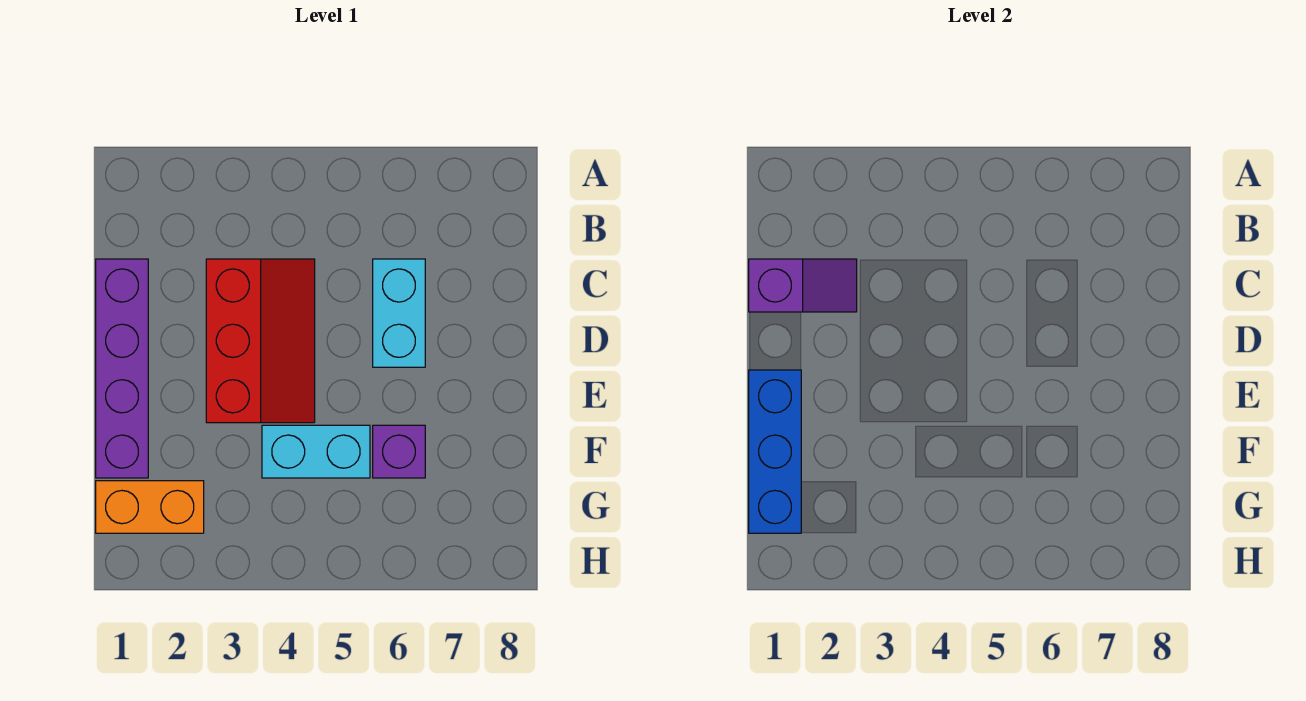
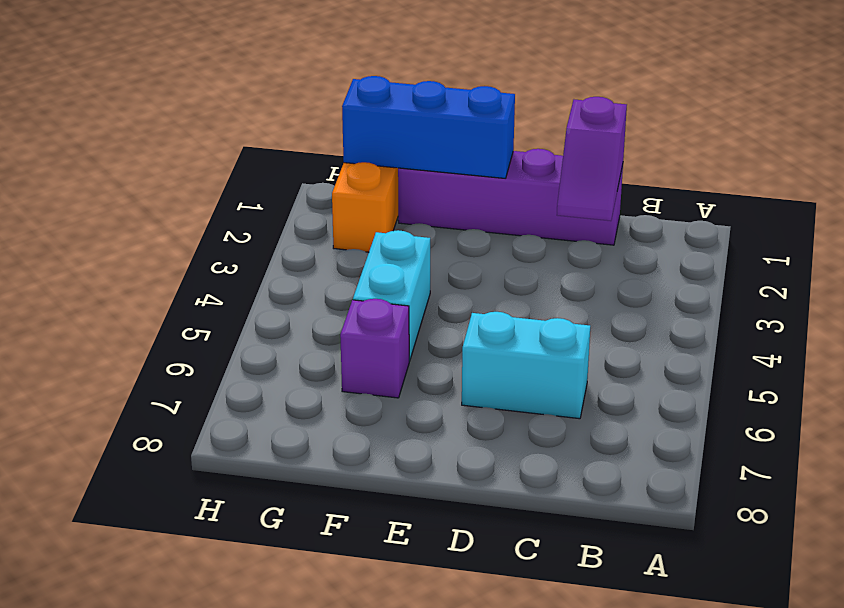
red 2x3 slope [206,259,315,423] -> none

